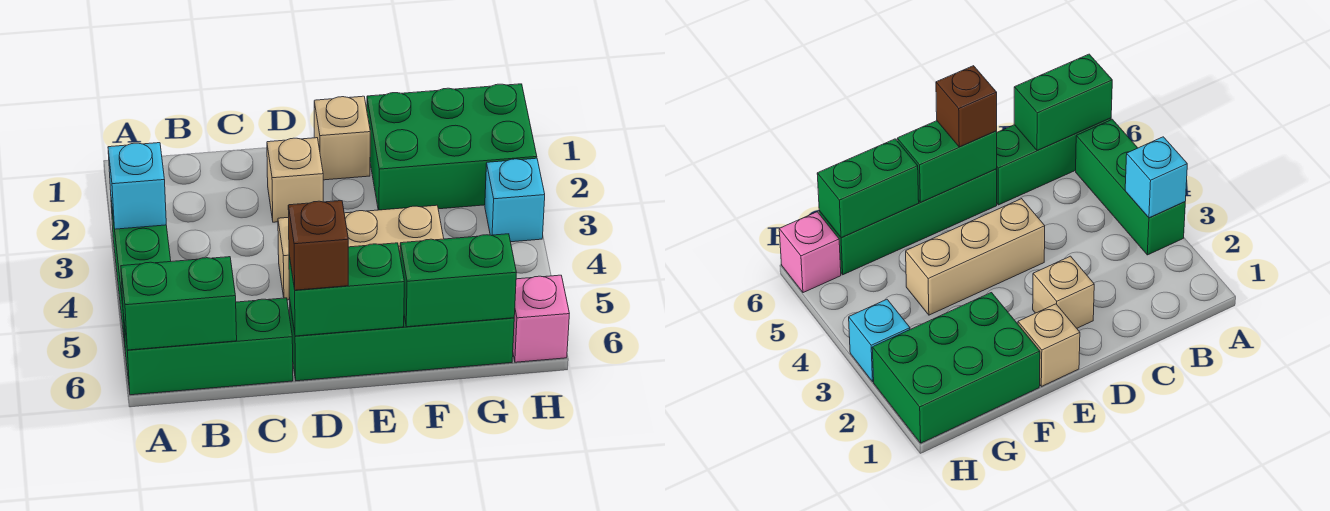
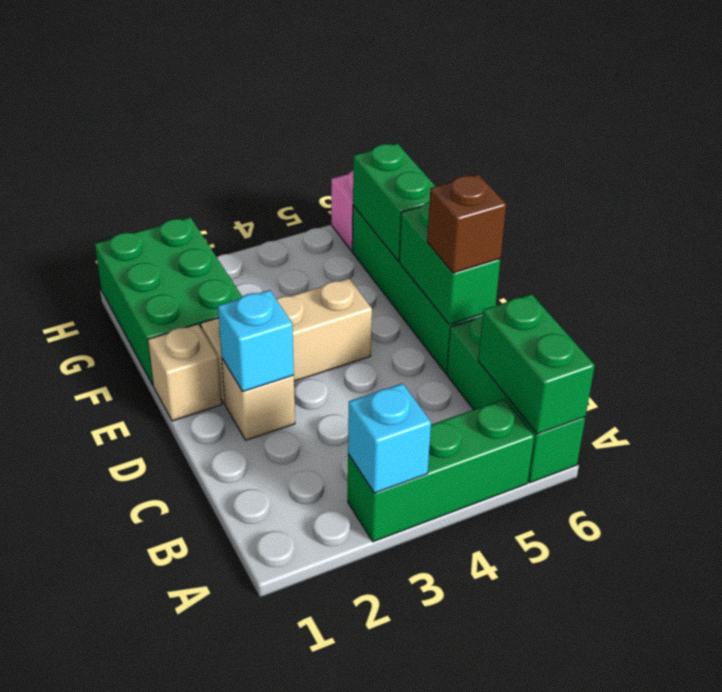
tan 1x3 brick [278,205,444,300] -> tan 1x3 brick turned to [201,278,372,404]
cyan 1x1 brick [485,158,545,242] -> cyan 1x1 brick moved to [218,290,294,391]

